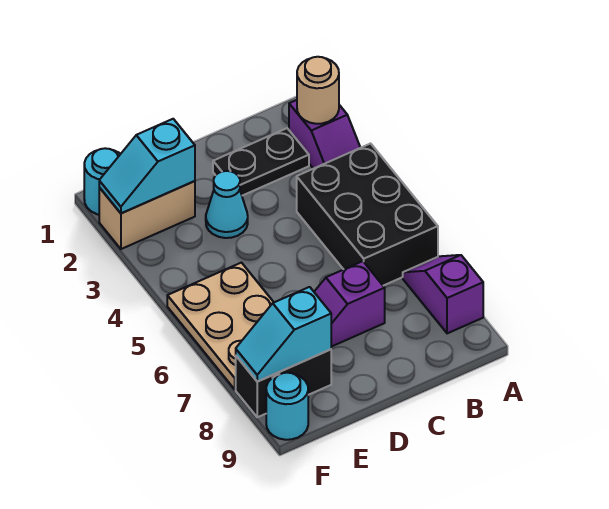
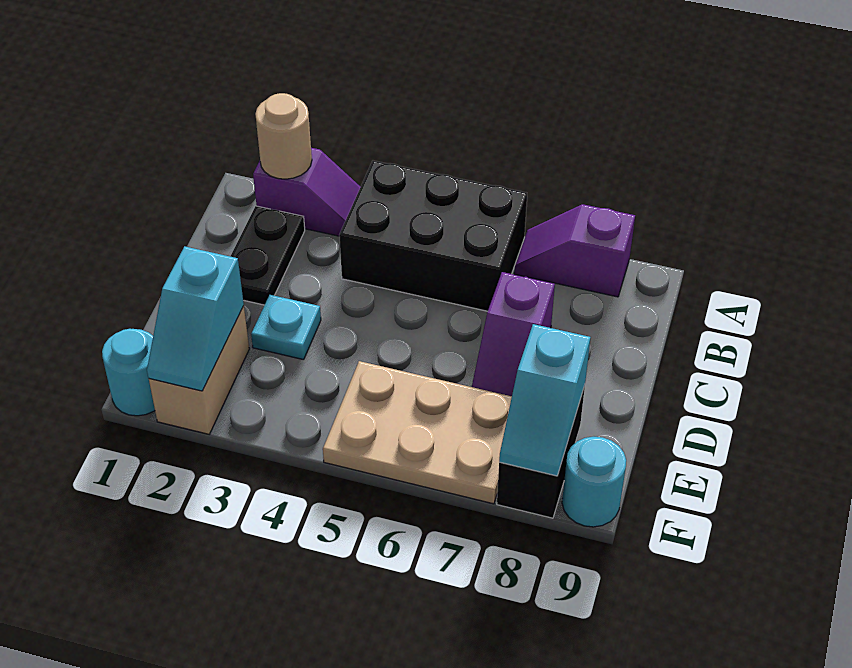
cyan 1x1 cone [206,171,248,238] -> cyan 1x1 plate [251,295,321,360]

